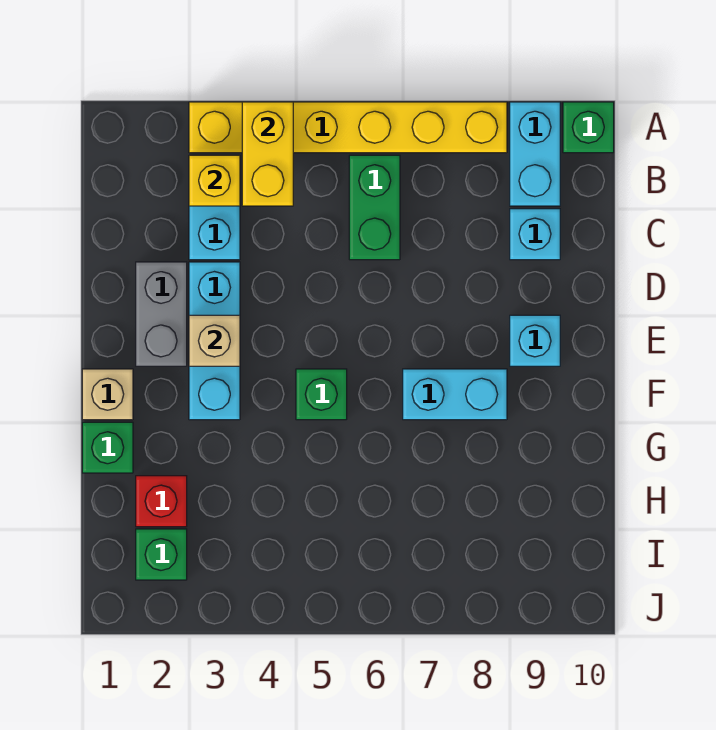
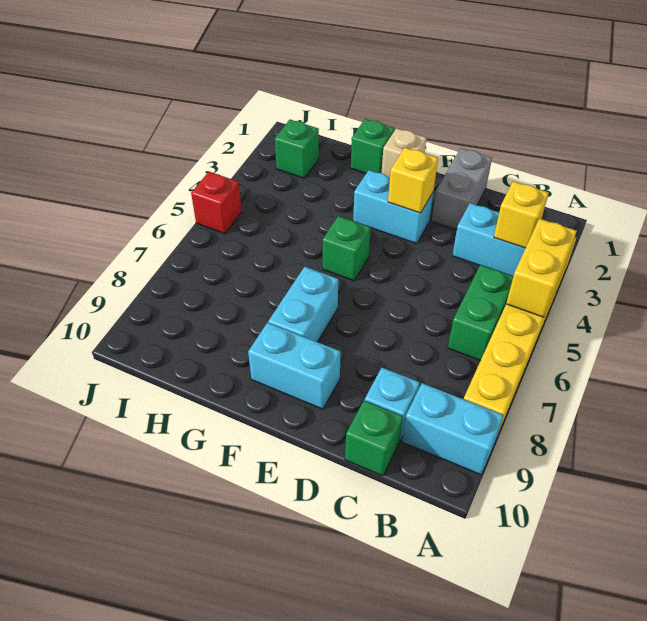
yellow 1x2 brick [242,102,293,206] -> yellow 1x2 brick turned to [506,219,577,317]
green 1x1 brick [563,102,614,153] -> green 1x1 brick moved to [345,400,403,476]
green 1x2 brick [349,155,400,260] -> green 1x2 brick turned to [448,265,513,361]
grey 1x2 brick [136,262,187,366] -> grey 1x2 brick turned to [432,148,492,229]
cyan 1x3 brick [189,262,240,420] -> cyan 1x2 brick [353,170,433,244]
tan 1x1 brick [189,315,240,366] -> yellow 1x1 brick [388,148,438,213]
cyan 1x1 brick [510,315,560,366] -> cyan 1x2 brick [248,323,341,409]
red 1x1 brick [136,476,187,527] -> red 1x1 brick moved to [191,172,242,234]

